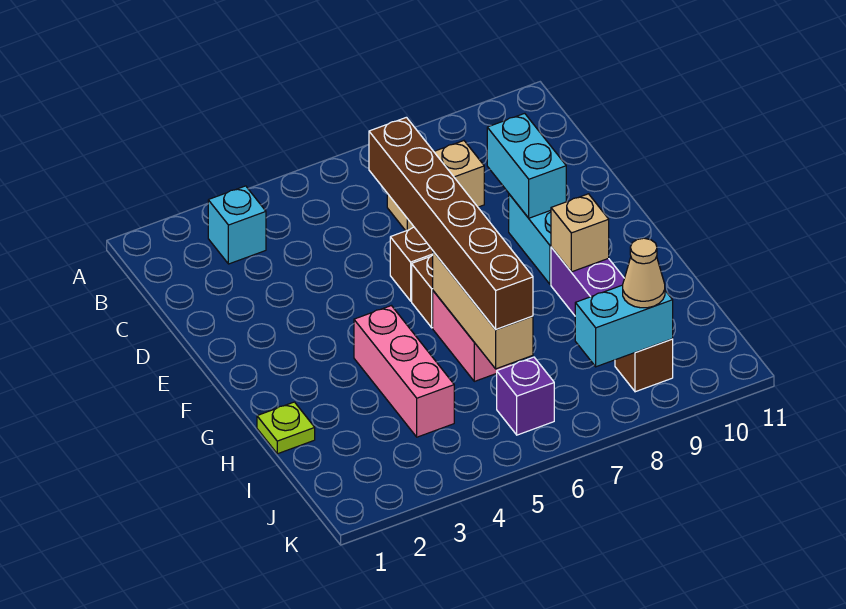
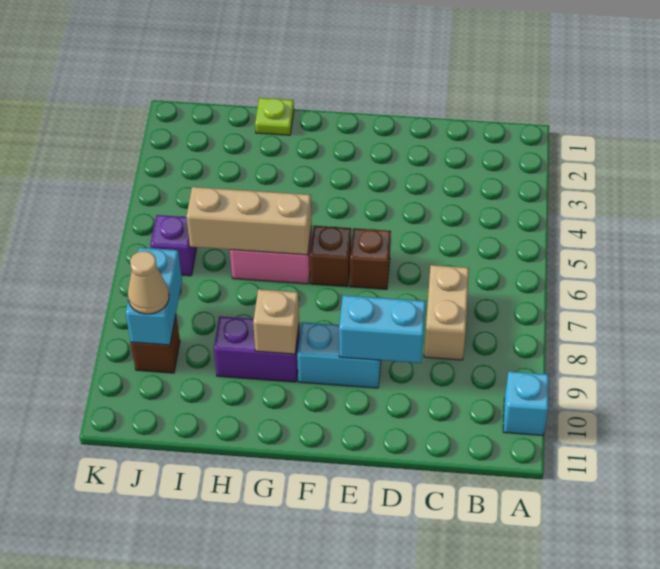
cyan 1x1 brick [208,186,266,264] -> cyan 1x1 brick moved to [503,372,549,435]
brown 1x6 brick [369,117,533,329] -> none
pink 1x3 brick [354,306,454,437] -> none

